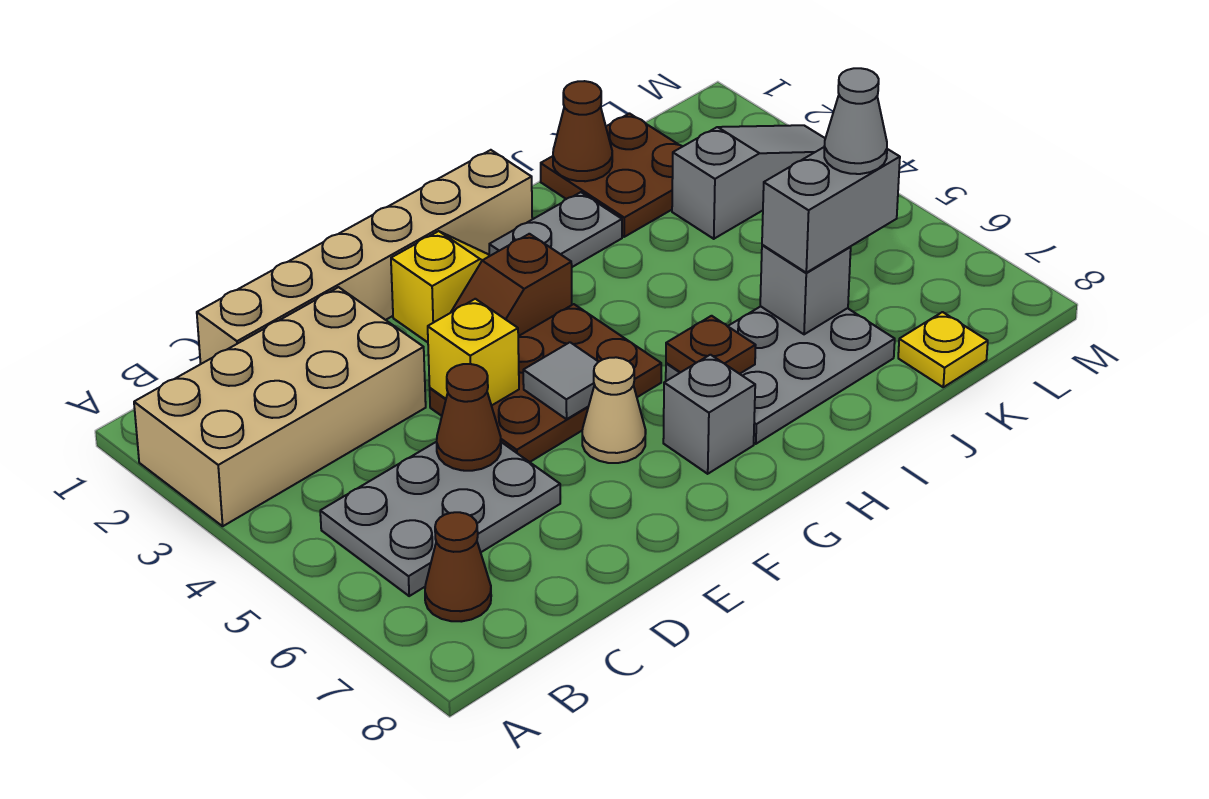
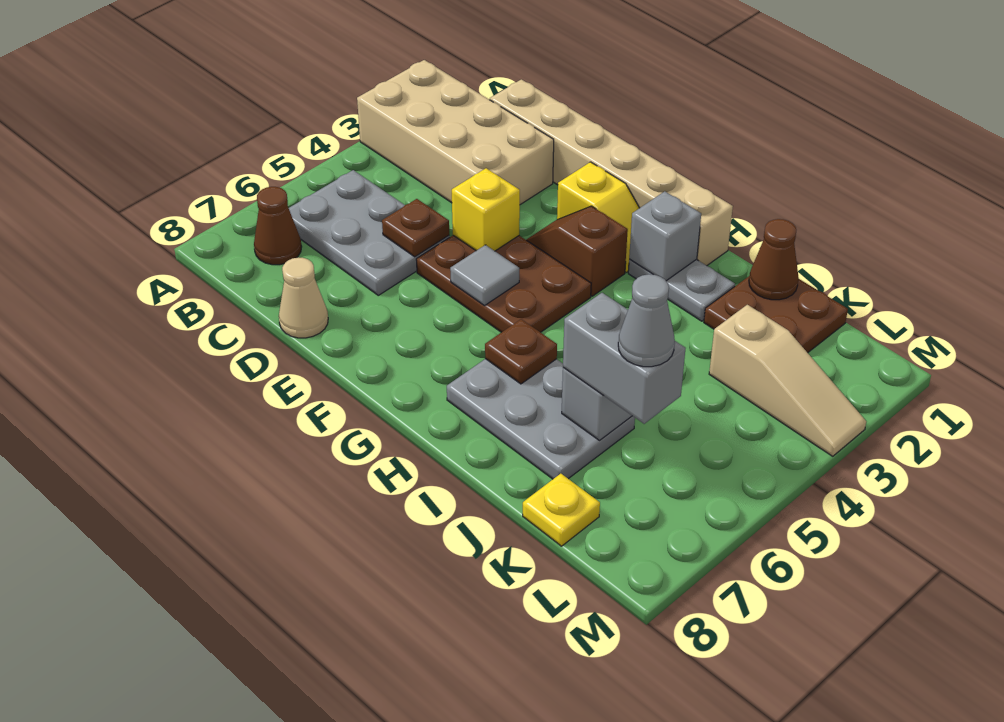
brown 1x1 cone [437,364,501,471] -> brown 1x1 plate [382,199,449,257]
tan 1x1 cone [582,357,646,463] -> tan 1x1 cone moved to [279,258,328,338]
grey 1x1 brick [663,355,755,474] -> grey 1x1 brick moved to [629,191,701,281]
grey 1x3 slope [672,125,825,239] -> tan 1x3 slope [709,305,866,456]

